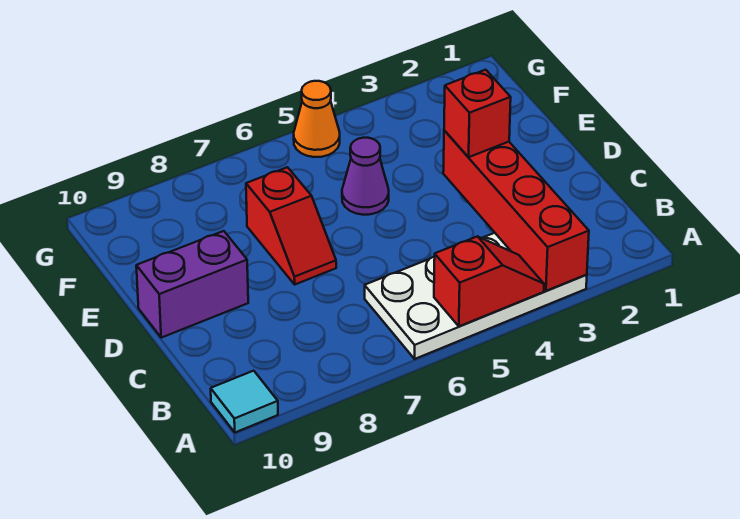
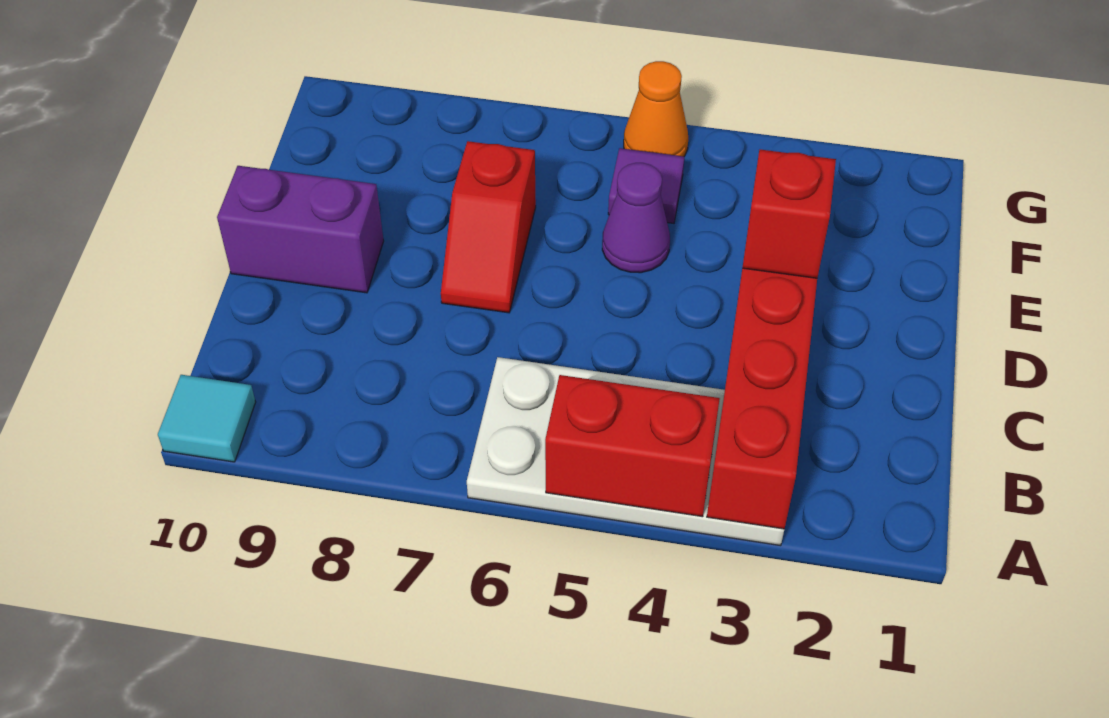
red 1x2 slope [434,236,544,326] -> red 1x2 brick [545,375,720,517]
none -> purple 1x1 tile [608,148,684,223]

